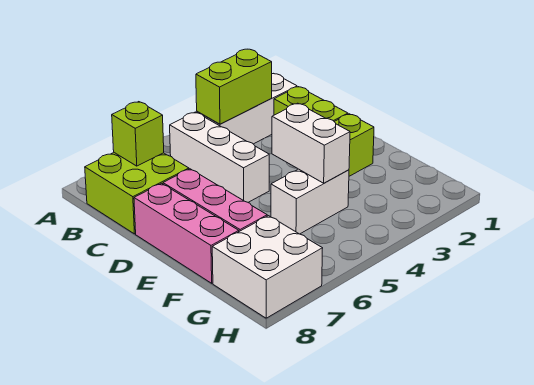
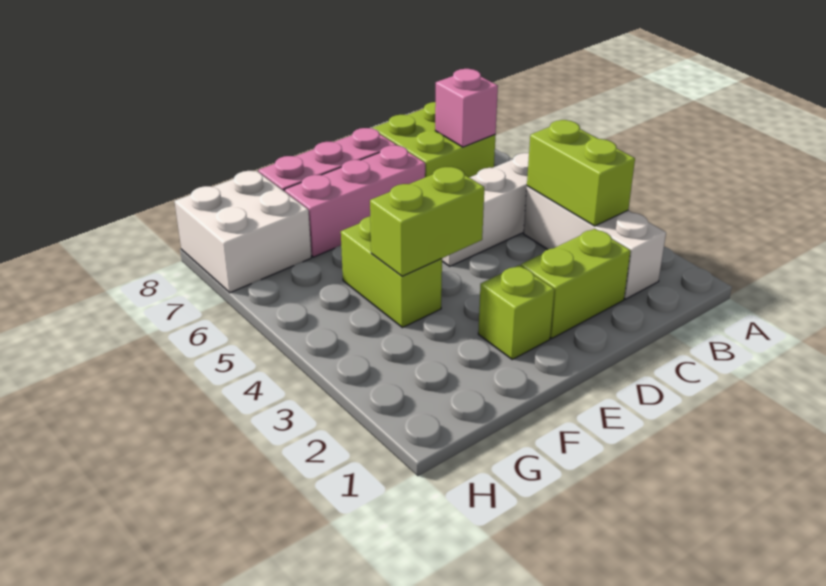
lime 1x1 brick [112,102,164,166] -> pink 1x1 brick [435,69,498,147]
white 1x2 brick [272,103,350,183] -> lime 1x2 brick [370,167,484,276]
white 1x2 brick [271,169,349,234] -> lime 1x2 brick [341,217,442,328]

